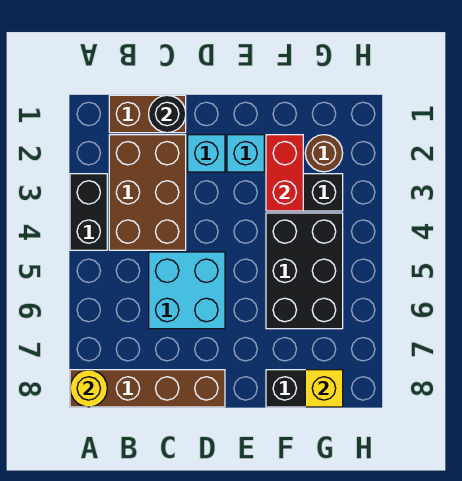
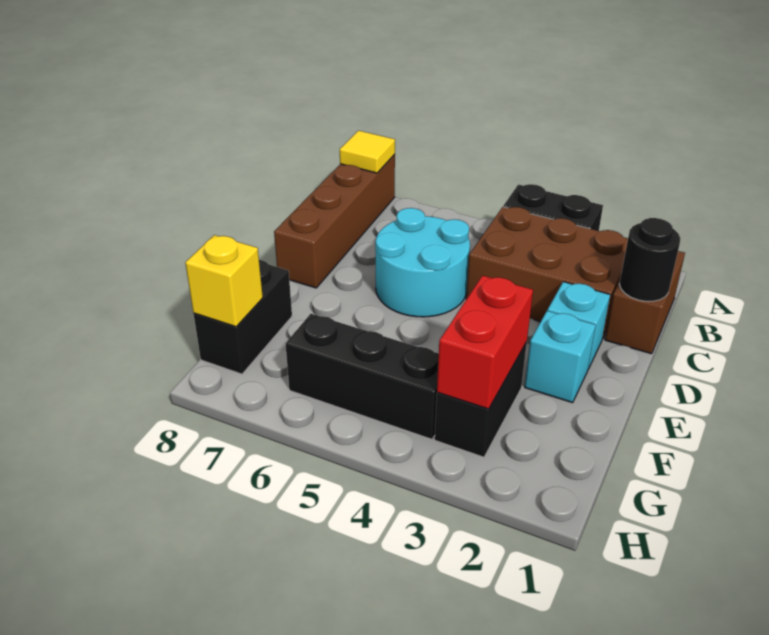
yellow 1x1 round brick [70,370,107,407] -> yellow 1x1 tile [340,131,395,173]
cyan 2x2 brick [149,252,225,329] -> cyan 2x2 round brick [375,208,470,317]
red 1x2 brick [266,135,303,211] -> red 1x2 brick turned to [437,275,533,409]
black 2x3 brick [266,213,343,329] -> black 1x3 brick [286,314,439,439]
brown 1x1 round brick [305,135,343,172] -> none

